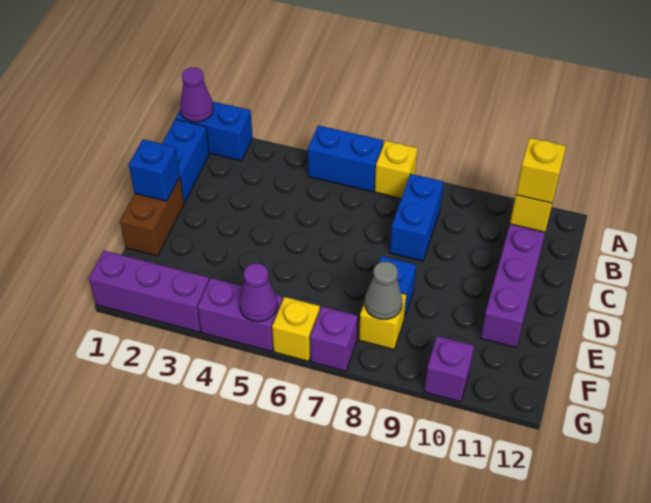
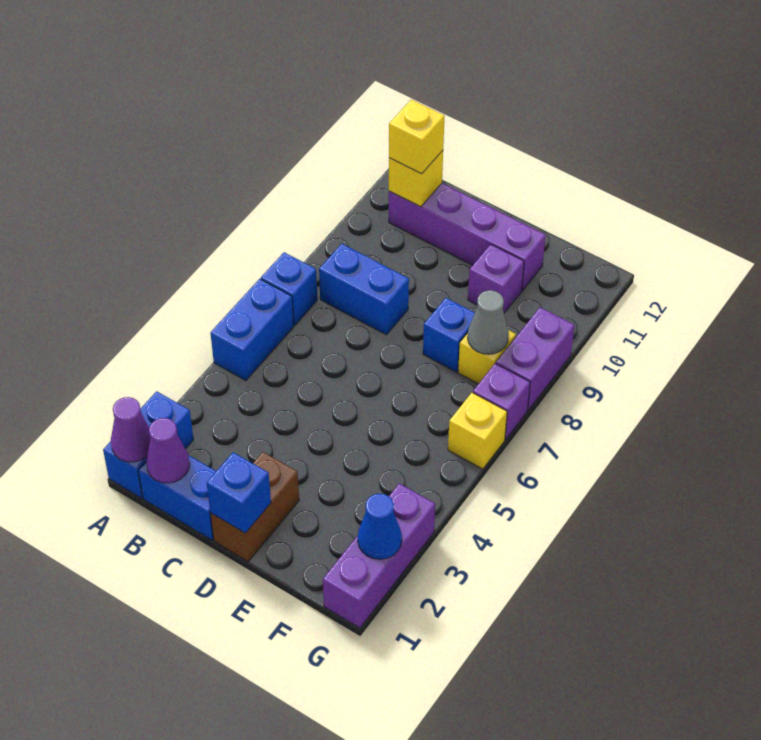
yellow 1x1 brick [375,141,418,198] -> blue 1x1 brick [261,252,317,325]
brown 1x2 brick [120,177,184,256] -> brown 1x2 brick turned to [210,452,299,562]
none -> blue 1x1 cone [358,494,402,559]
purple 1x2 brick [197,278,283,352] -> purple 1x2 brick moved to [496,307,575,410]
purple 1x1 cone [239,263,277,322] -> purple 1x1 cone moved to [146,418,190,483]
purple 1x1 brick [424,336,474,402] -> purple 1x1 brick moved to [468,244,524,313]

